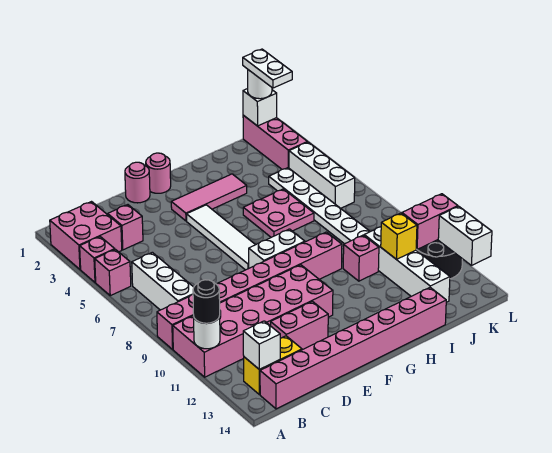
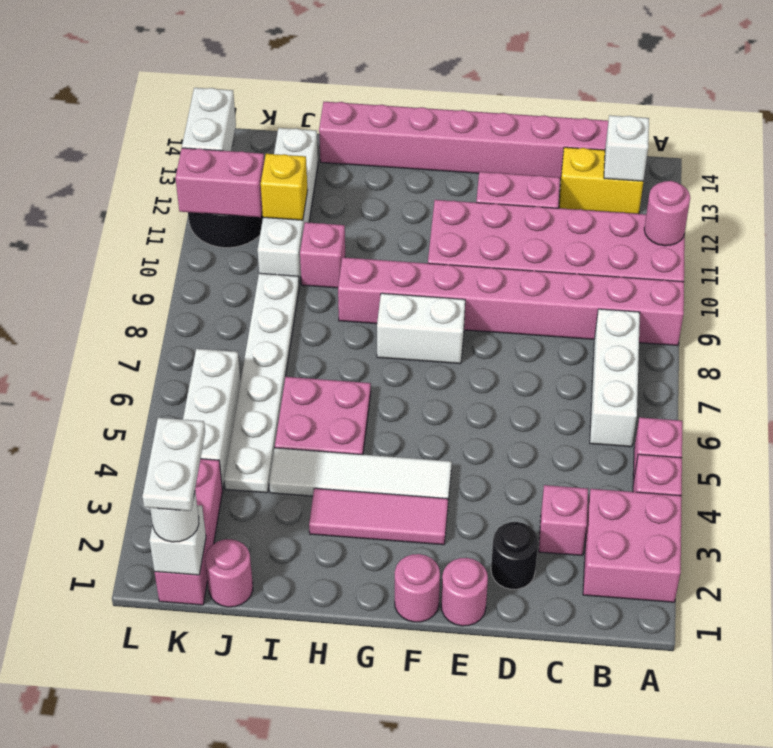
white 1x1 round brick [194,316,220,349] -> pink 1x1 round brick [644,181,690,246]
black 1x1 round brick [193,280,220,323] -> black 1x1 round brick moved to [491,522,538,589]
white 1x4 tile [187,205,255,270] -> white 1x4 tile turned to [269,448,452,500]
none -> pink 1x1 round brick [205,539,253,607]

